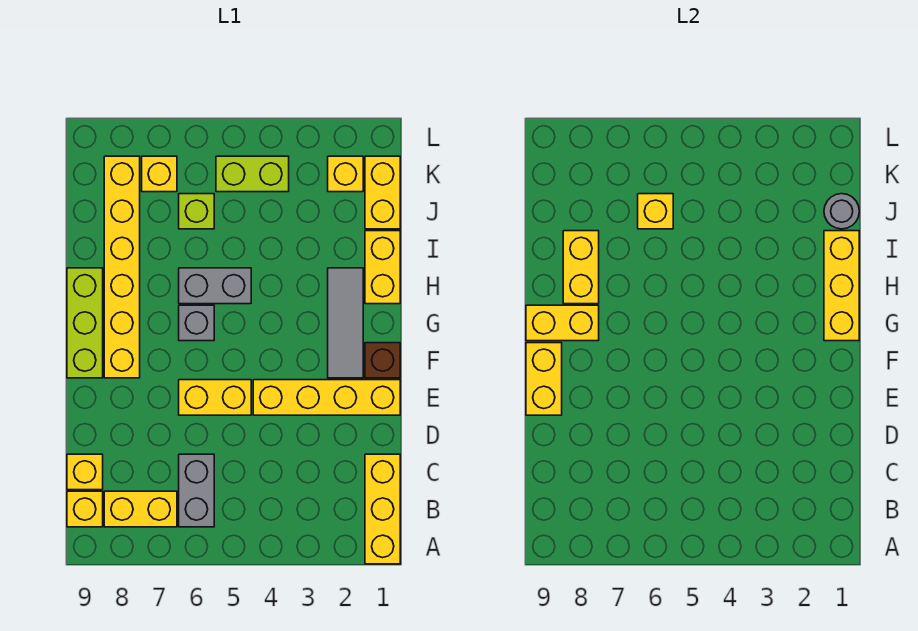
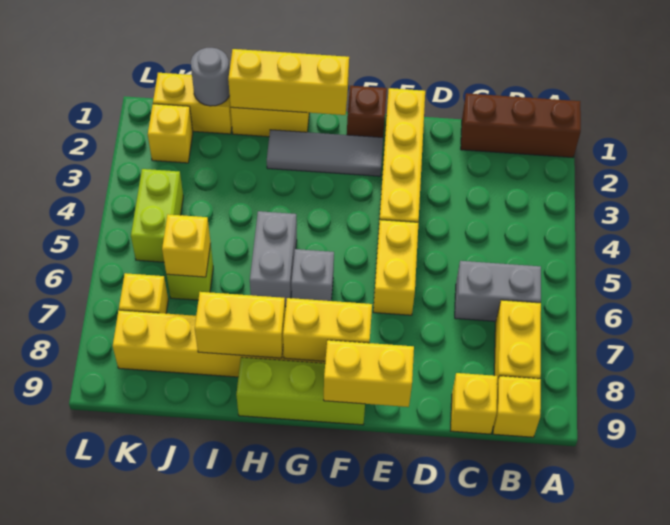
yellow 1x3 brick [365,454,400,564] -> brown 1x3 brick [461,93,581,157]
yellow 1x2 brick [526,305,599,341] -> yellow 1x2 brick turned to [283,298,372,361]

